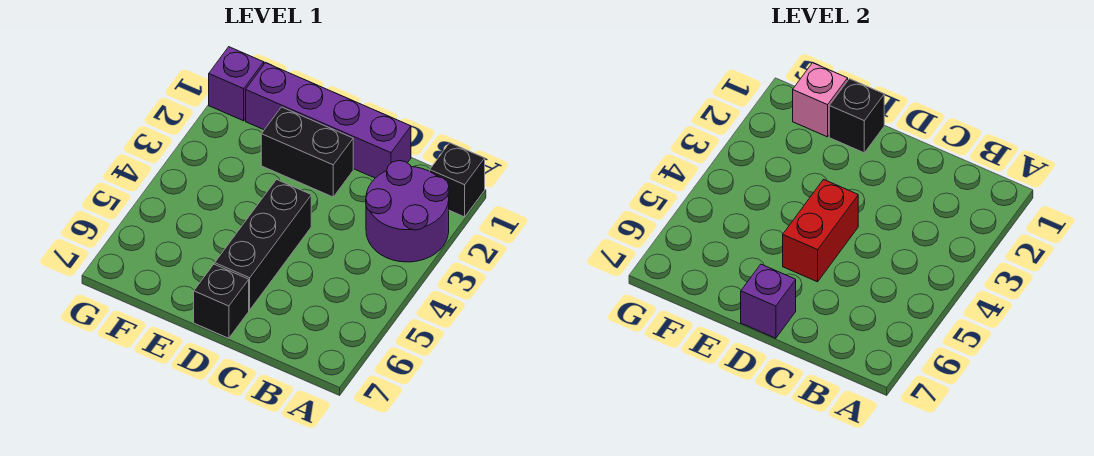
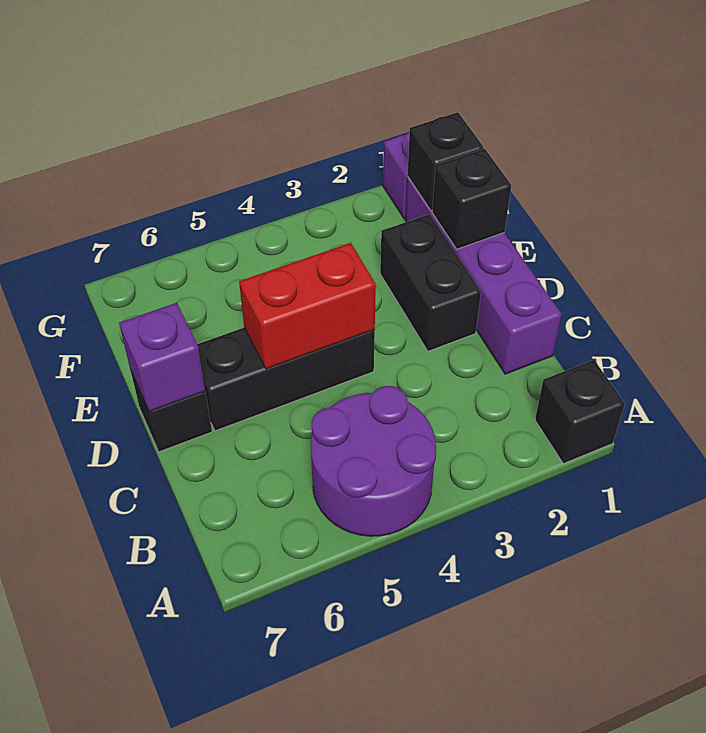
purple 2x2 round brick [366,161,449,262] -> purple 2x2 round brick moved to [311,386,436,536]
pink 1x1 brick [793,63,848,137] -> black 1x1 brick [407,112,483,211]

